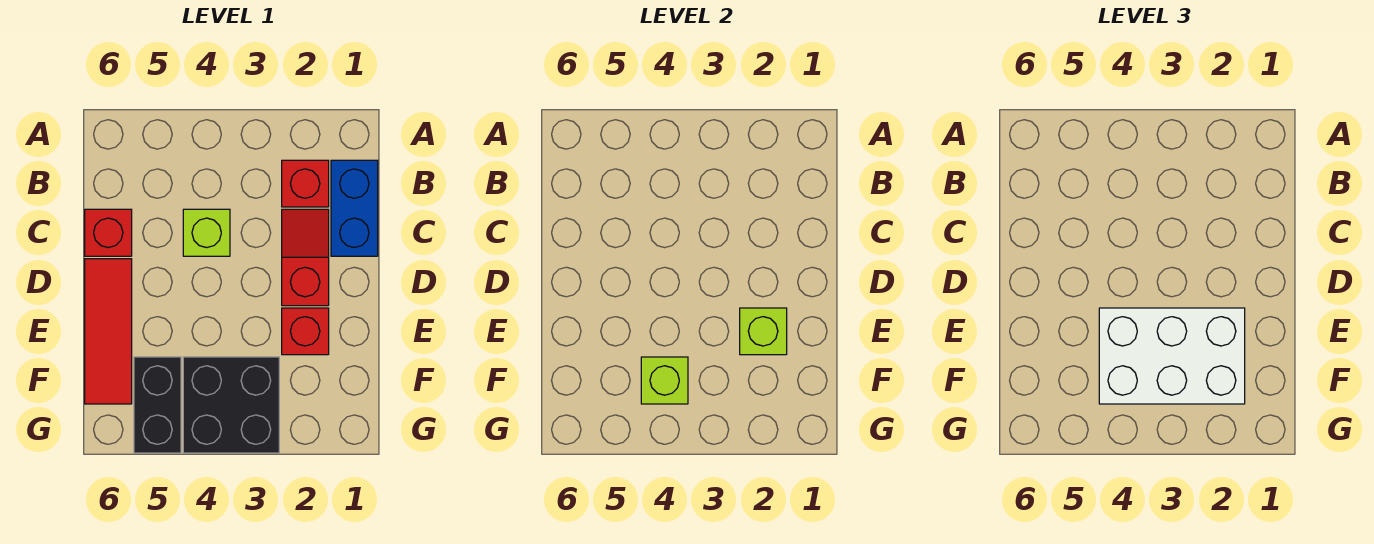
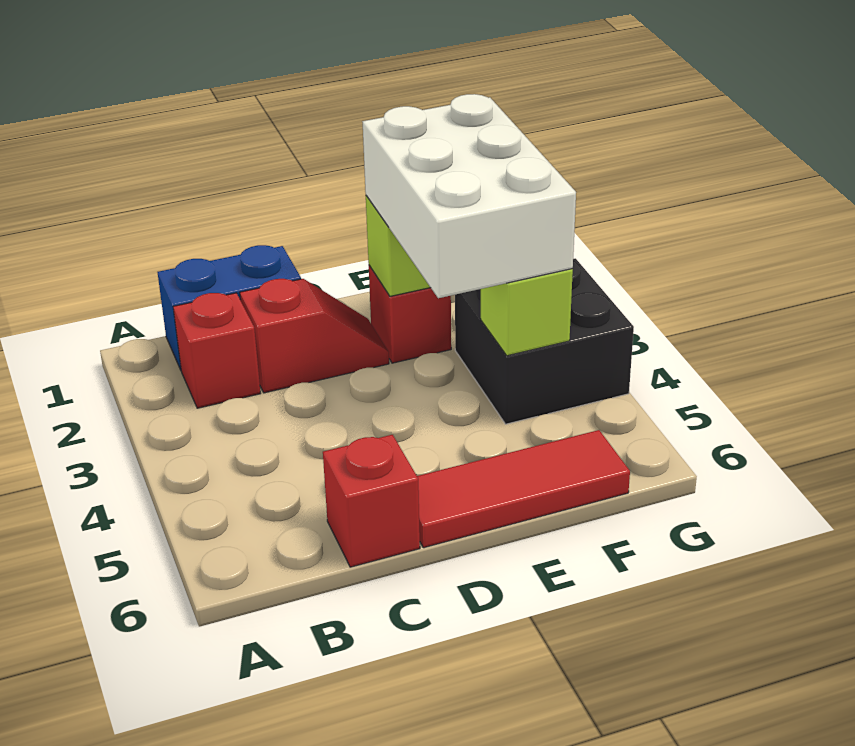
red 1x2 slope [282,209,329,306] -> red 1x2 slope turned to [240,279,389,393]
lime 1x1 brick [183,209,230,256] -> none
black 1x2 brick [134,357,181,453] -> none

